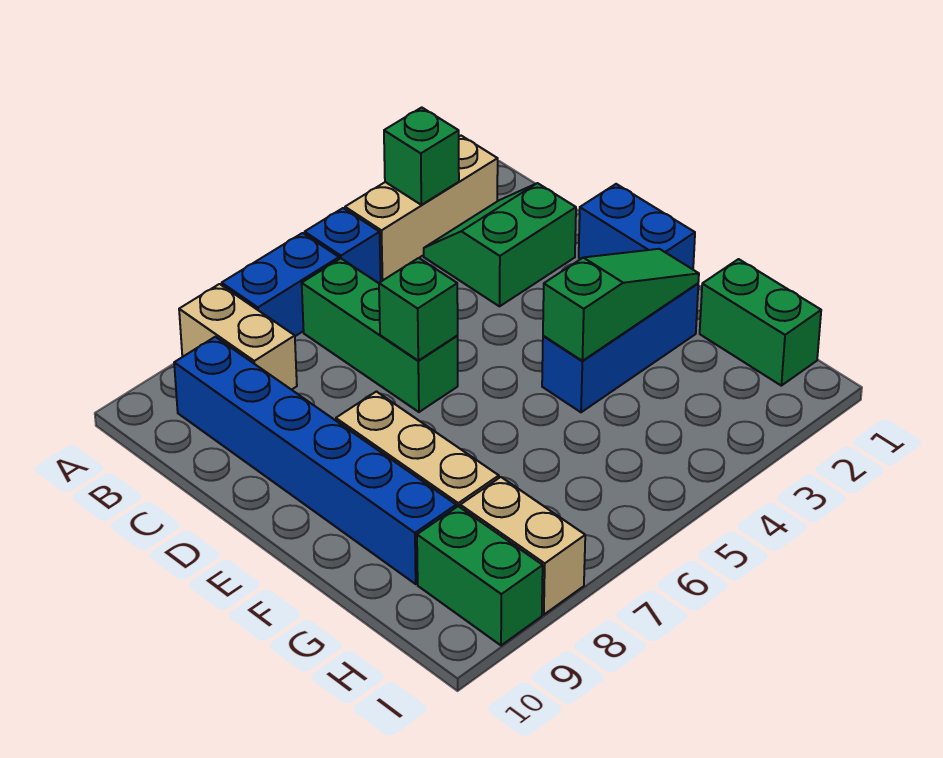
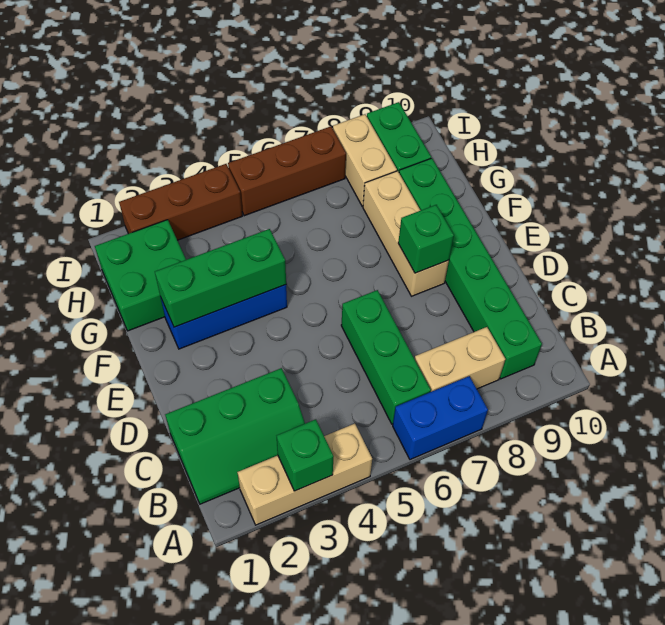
blue 1x1 brick [305,208,381,283] -> none
tan 1x2 brick [179,284,297,390] -> tan 1x2 brick turned to [415,327,505,392]
green 2x2 slope [424,183,576,306] -> green 2x3 slope [165,368,305,504]
blue 1x6 brick [174,337,456,584] -> green 1x6 brick [399,158,542,379]
blue 1x2 brick [579,184,695,269] -> none
green 1x1 brick [379,258,458,361] -> green 1x1 brick moved to [398,205,454,273]
green 1x3 slope [543,249,699,361] -> green 1x3 brick [155,229,286,327]
green 1x2 brick [700,259,821,386] -> green 2x2 brick [95,220,186,331]
none -> brown 1x3 brick [119,164,242,240]
none -> brown 1x3 brick [228,126,346,216]

